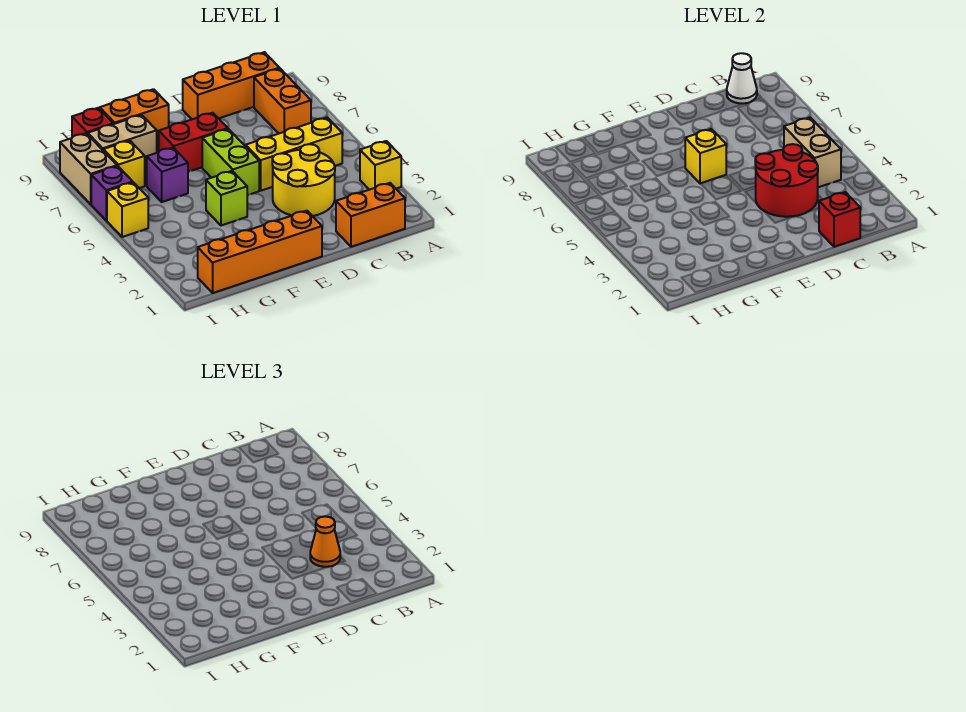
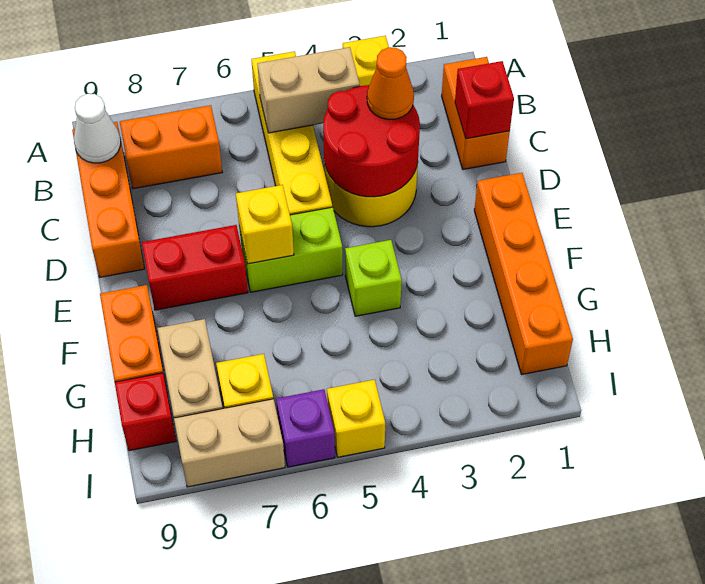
yellow 1x3 brick [246,118,342,191] -> yellow 1x4 brick [251,51,332,215]
red 1x2 brick [159,113,228,172] -> red 1x2 brick turned to [142,225,248,310]
purple 1x1 brick [147,148,188,202] -> none

